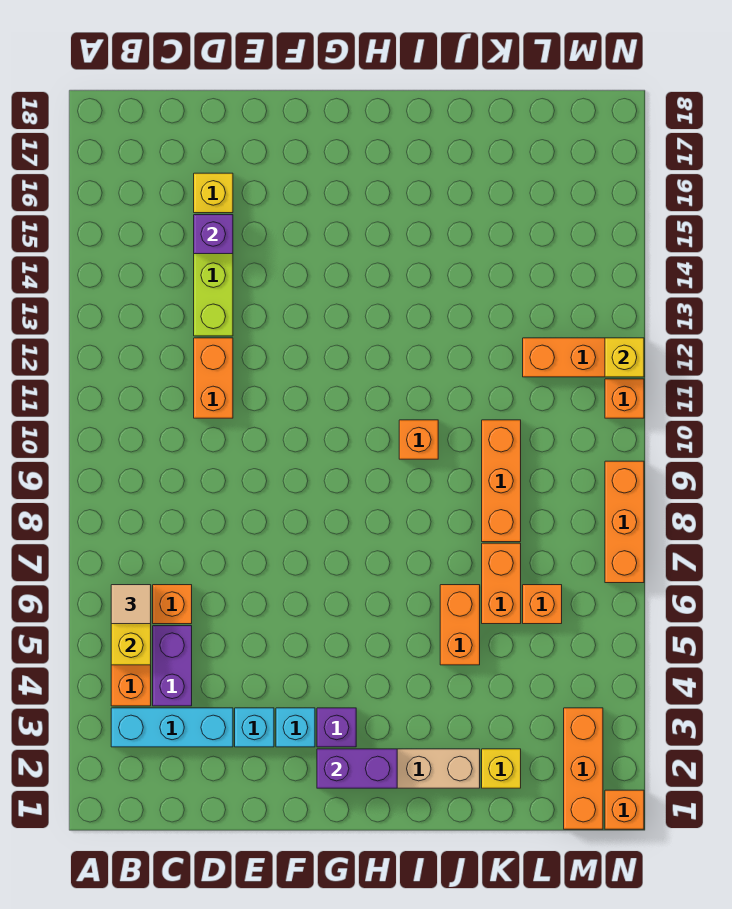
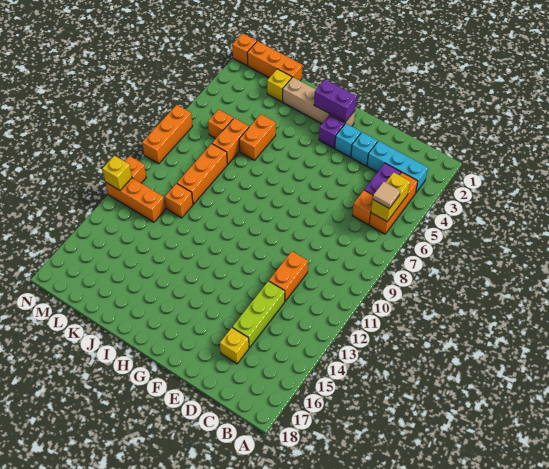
purple 1x1 brick [194,215,233,254] -> none
orange 1x1 brick [399,420,438,459] -> orange 1x1 brick moved to [165,184,193,218]
orange 1x3 brick [564,708,603,829] -> orange 1x3 brick turned to [247,41,302,81]

